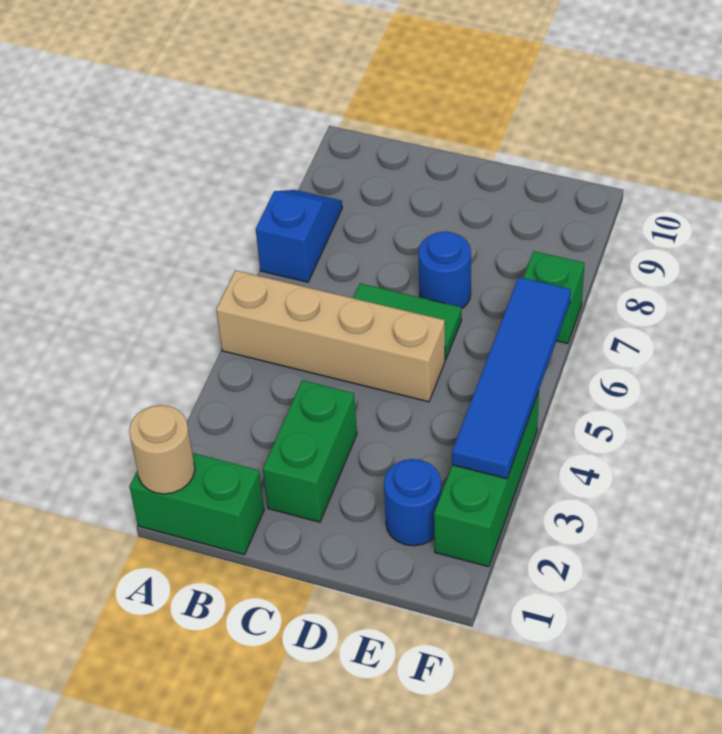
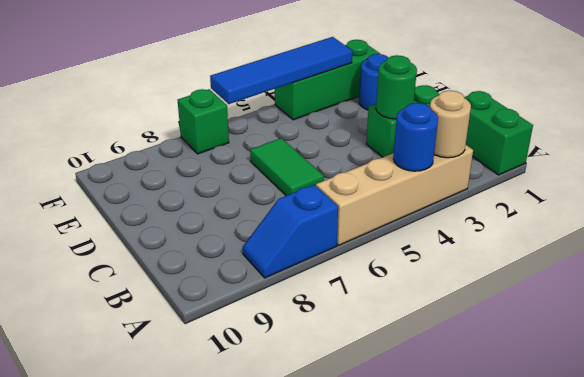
tan 1x1 round brick [129,405,195,494] -> tan 1x1 round brick moved to [430,90,471,158]
tan 1x4 brick [216,270,445,402] -> tan 1x4 brick turned to [316,145,473,246]
none -> green 1x1 round brick [376,55,417,119]
blue 1x1 round brick [418,231,471,309] -> blue 1x1 round brick moved to [393,103,438,171]

